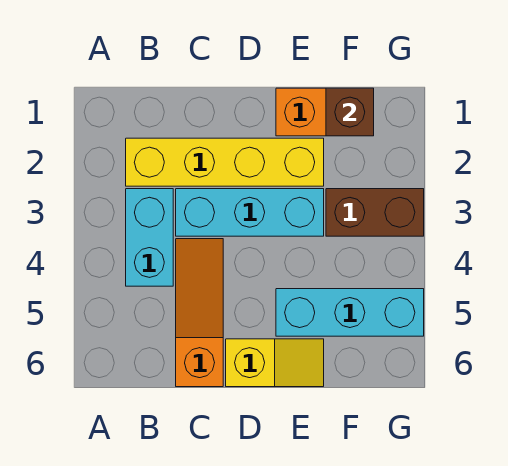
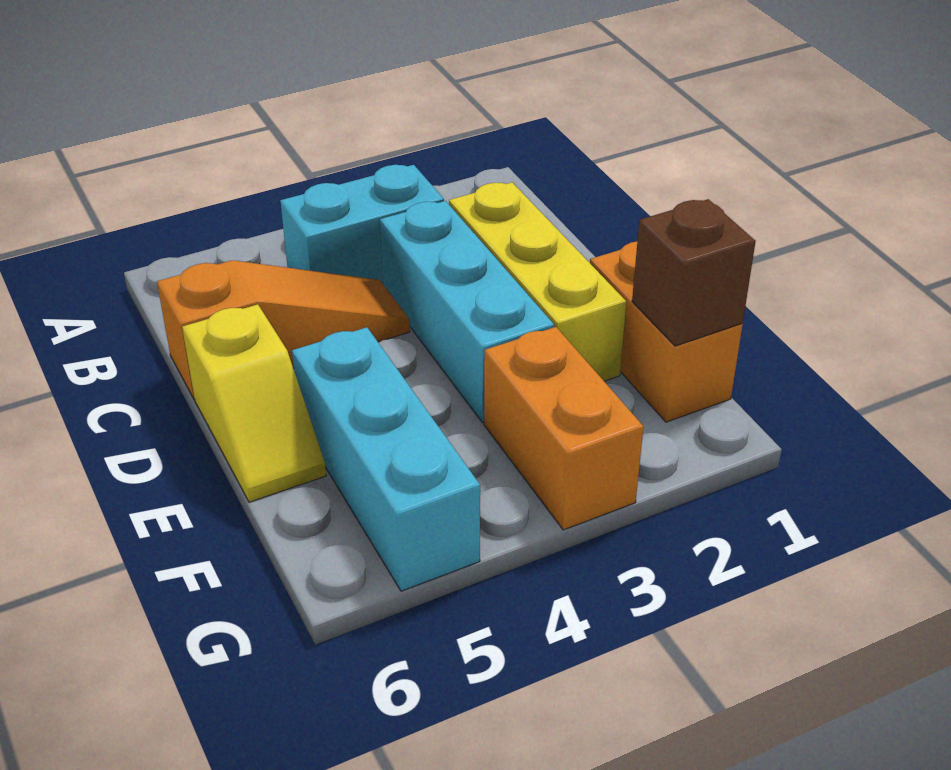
yellow 1x4 brick [126,138,324,186] -> yellow 1x3 brick [449,182,626,381]
brown 1x2 brick [326,189,424,236] -> orange 1x2 brick [484,327,644,530]

